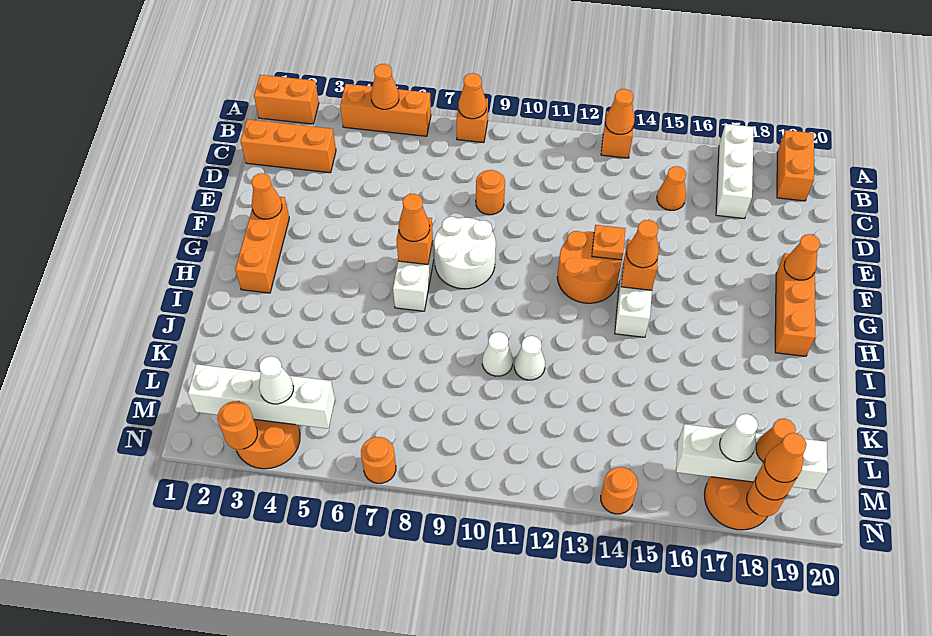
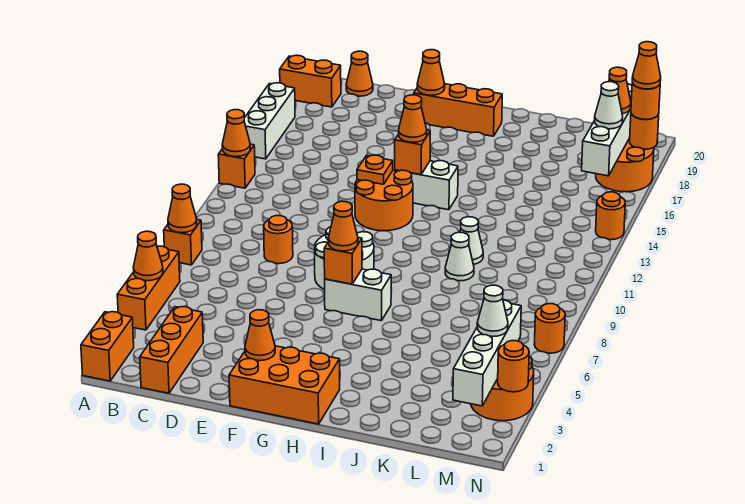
white 1x3 brick [716,124,754,219] -> white 1x3 brick turned to [244,83,295,159]
orange 1x1 cone [657,166,686,210] -> orange 1x1 cone moved to [346,51,373,96]
orange 1x3 brick [235,197,289,293] -> orange 2x3 brick [229,346,340,424]

